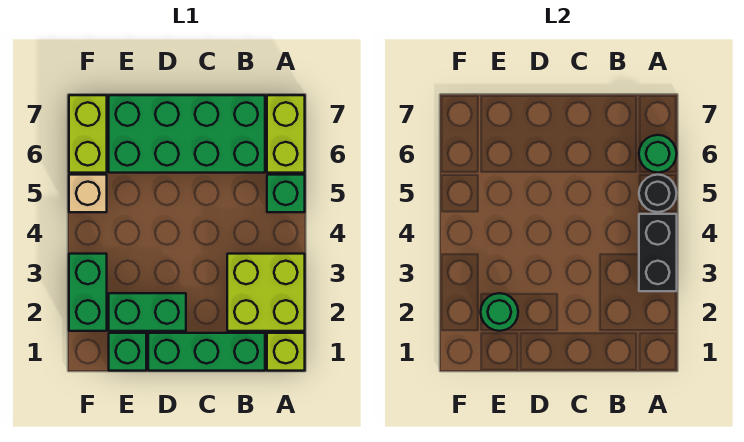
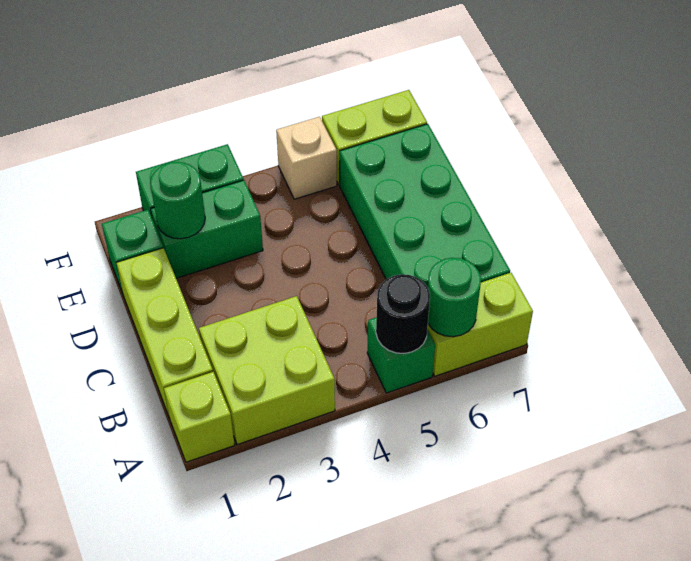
black 1x2 brick [639,214,677,291] -> none
green 1x3 brick [148,333,265,371] -> lime 1x3 brick [116,248,213,416]
green 1x2 brick [109,293,186,331] -> green 1x2 brick turned to [151,180,263,278]

